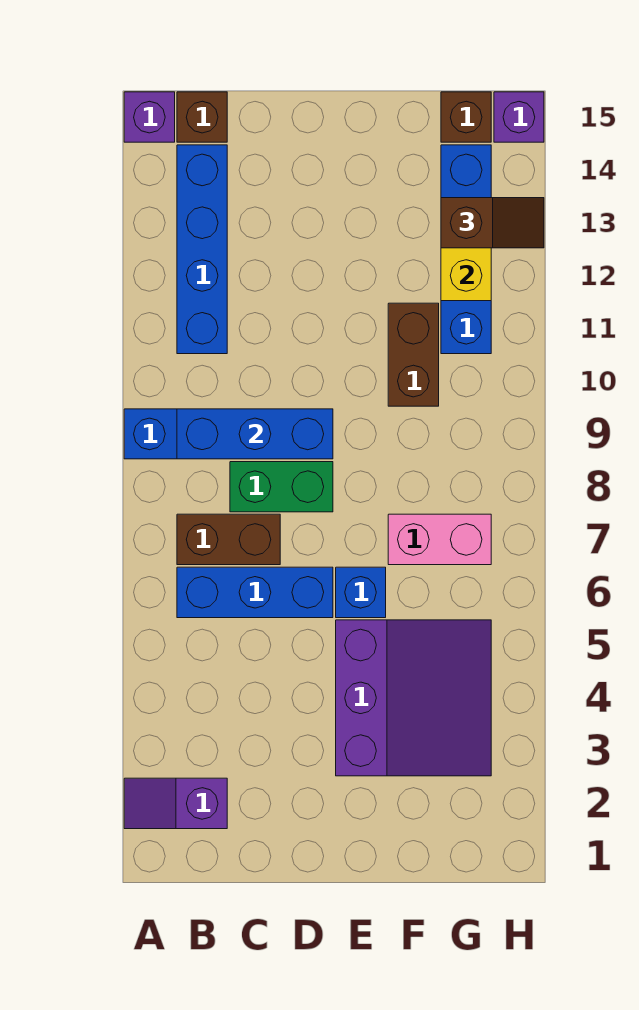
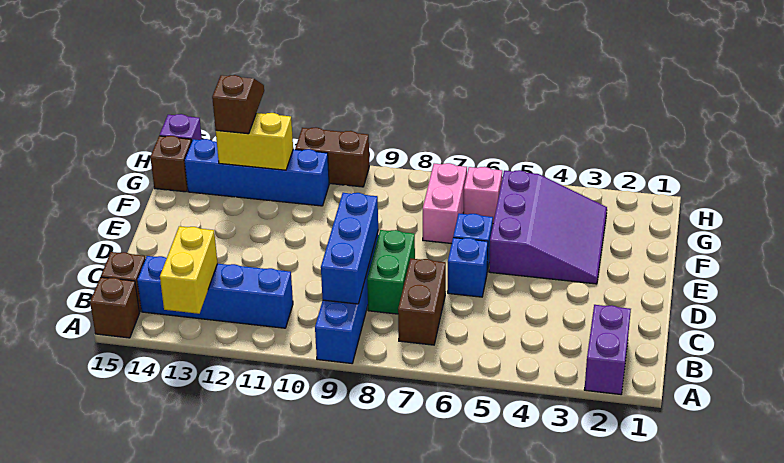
purple 1x2 slope [124,778,227,829] -> purple 1x2 brick [584,305,631,394]
none -> yellow 1x2 brick [160,226,218,314]
purple 1x1 brick [124,92,175,142] -> brown 1x1 brick [90,277,139,338]
blue 1x3 brick [177,567,333,618] -> blue 1x1 brick [448,238,488,297]
purple 3x3 slope [336,620,491,776] -> purple 3x3 slope turned to [489,170,607,284]
brown 1x2 brick [388,303,439,406] -> brown 1x2 brick moved to [295,127,369,187]
none -> pink 1x1 brick [464,167,502,223]

